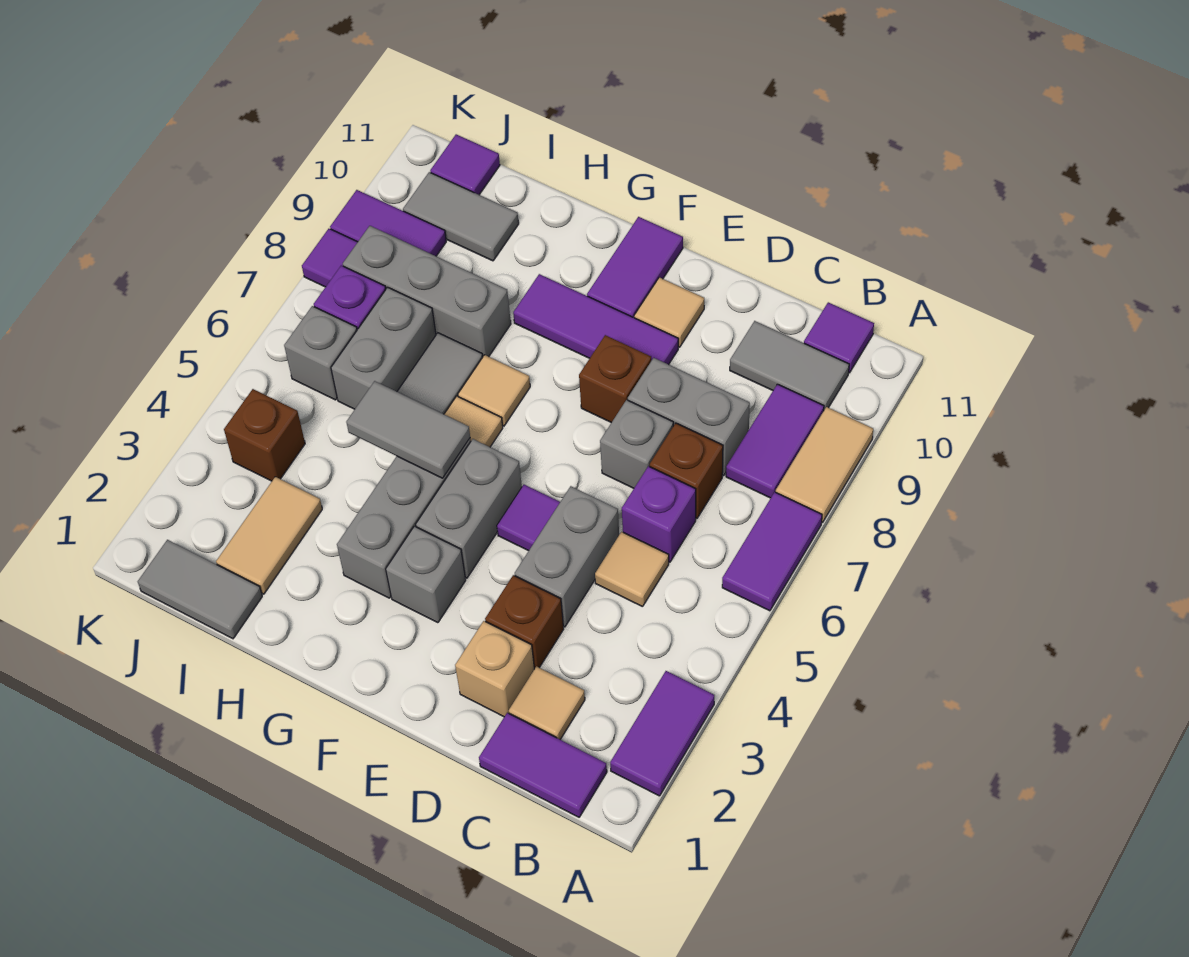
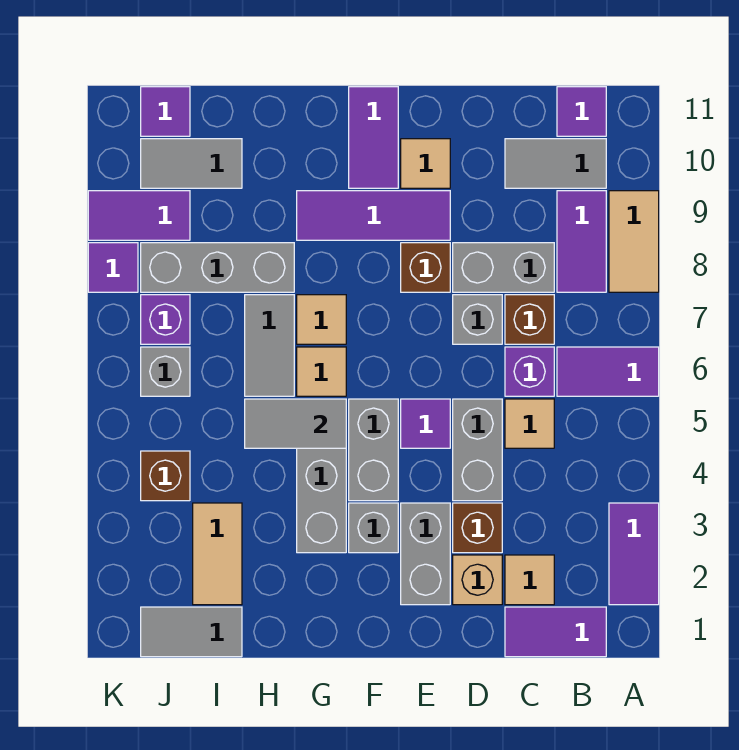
purple 1x2 tile [722,492,822,611] -> purple 1x2 tile turned to [557,347,659,396]
grey 1x2 brick [331,287,436,409] -> grey 1x2 brick moved to [401,503,450,605]

